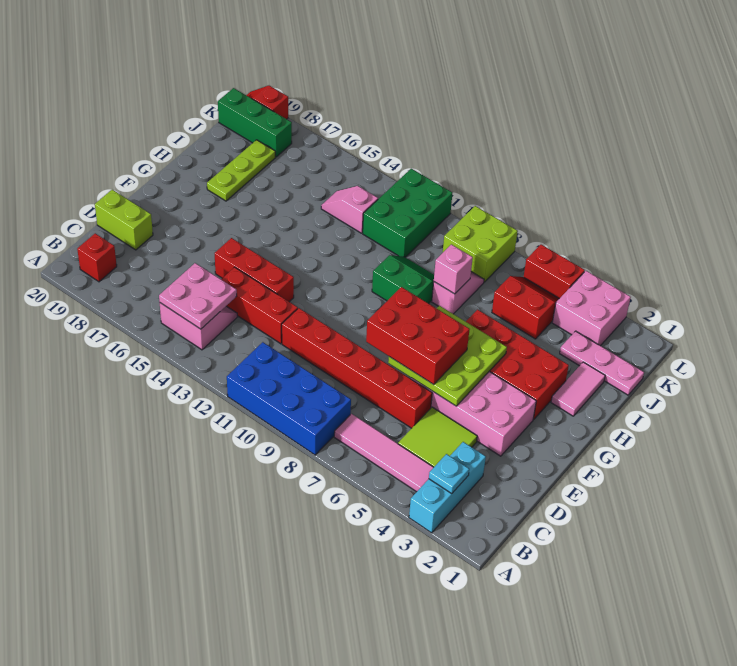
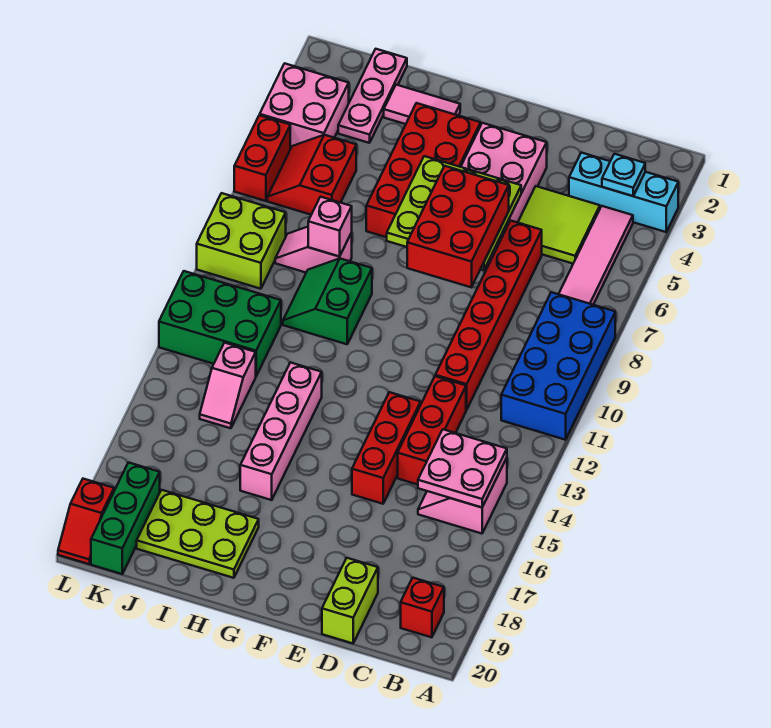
none -> pink 1x4 brick [240,362,322,500]
lime 1x3 plate [207,140,276,201] -> lime 2x3 plate [137,490,259,578]

